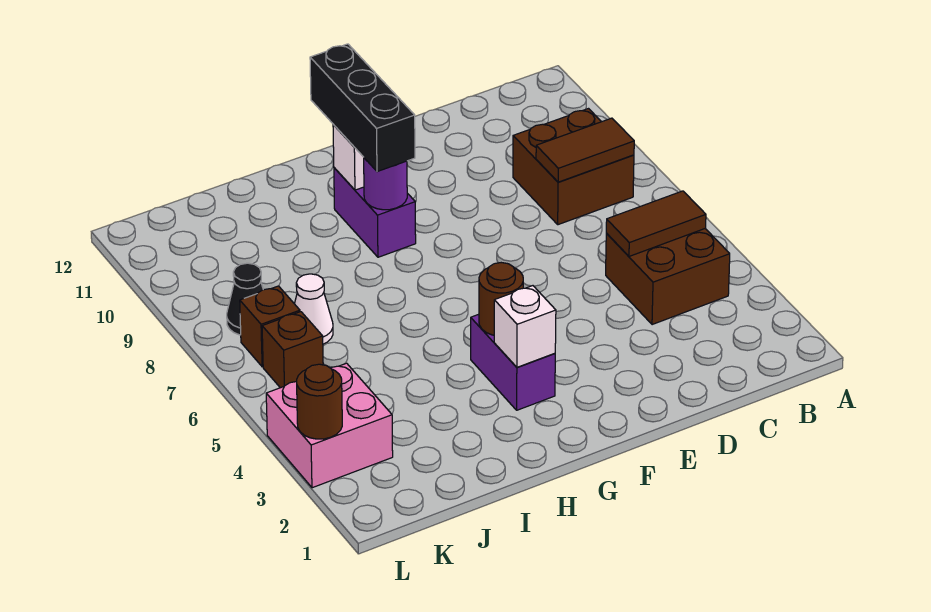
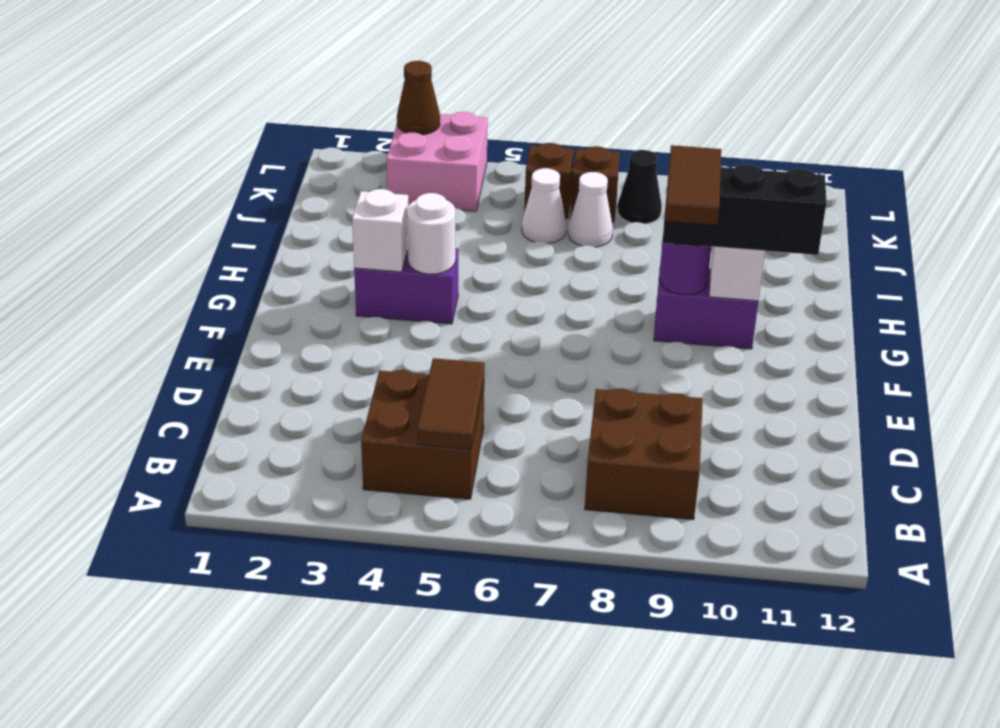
brown 1x2 tile [536,118,634,182] -> brown 1x2 tile moved to [665,145,721,225]
brown 1x1 round brick [479,263,523,335] -> white 1x1 round brick [407,193,455,274]
none -> white 1x1 cone [522,168,566,243]
brown 1x1 round brick [297,364,342,439] -> brown 1x1 cone [397,61,440,135]

